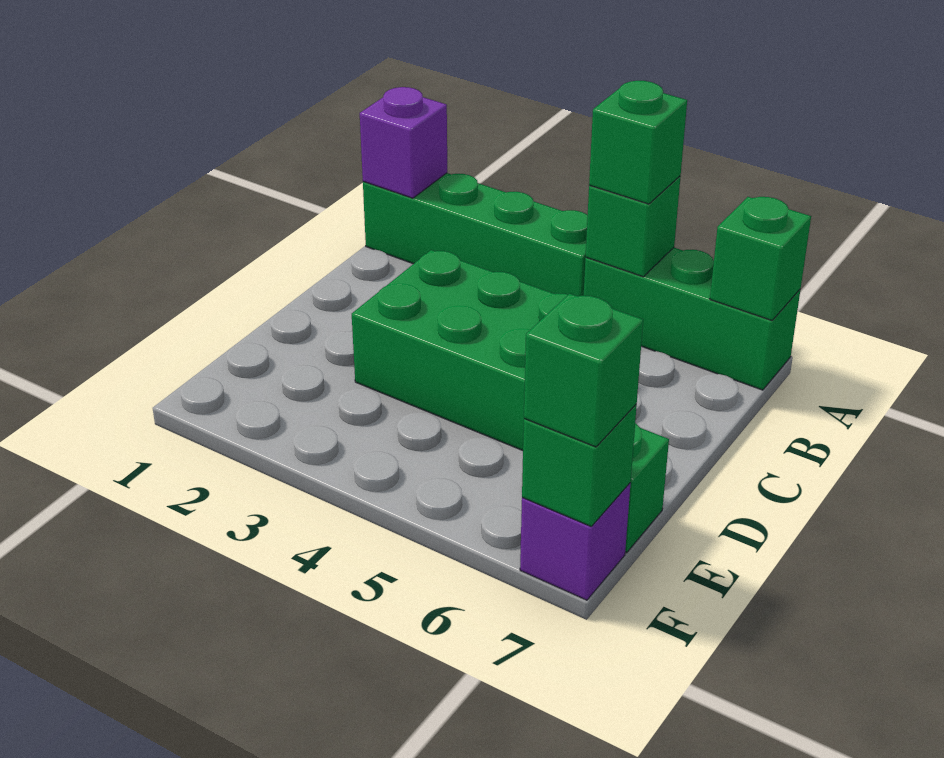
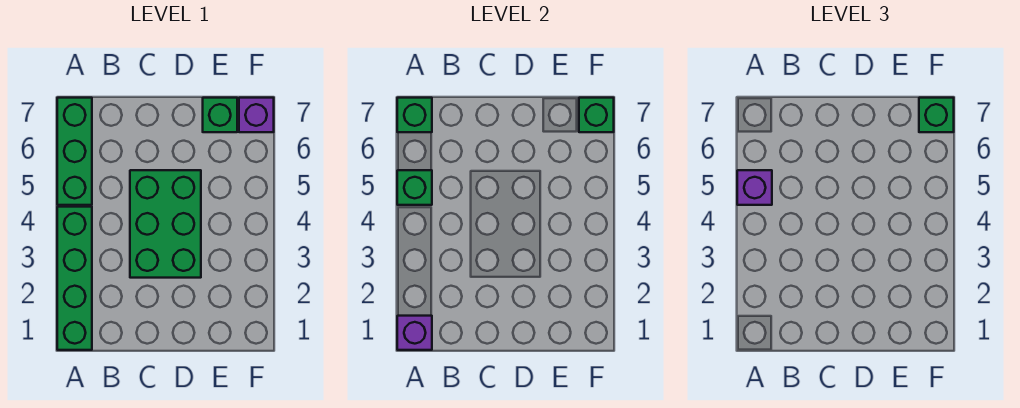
green 1x1 brick [589,81,687,204] -> purple 1x1 brick [737,170,772,205]

